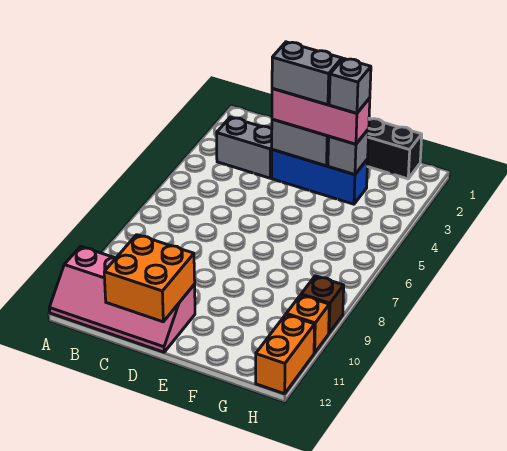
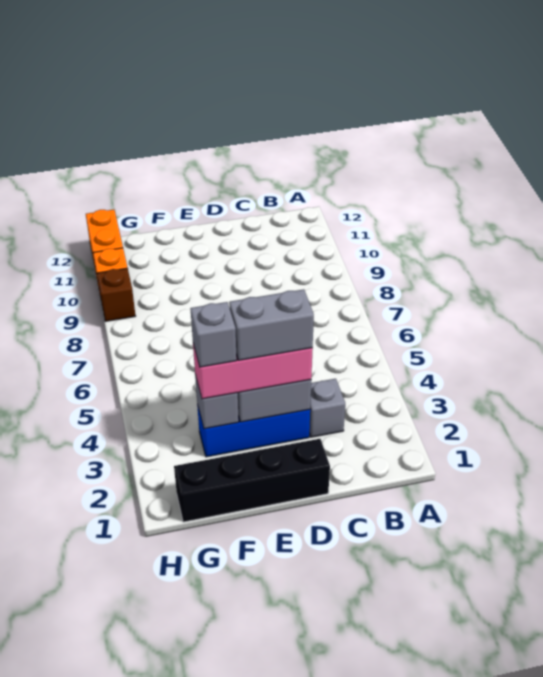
pink 2x4 slope [49,247,195,352] -> none
grey 1x2 brick [217,117,272,178] -> grey 1x1 brick [309,379,345,437]
orange 2x2 brick [104,235,195,322] -> none

